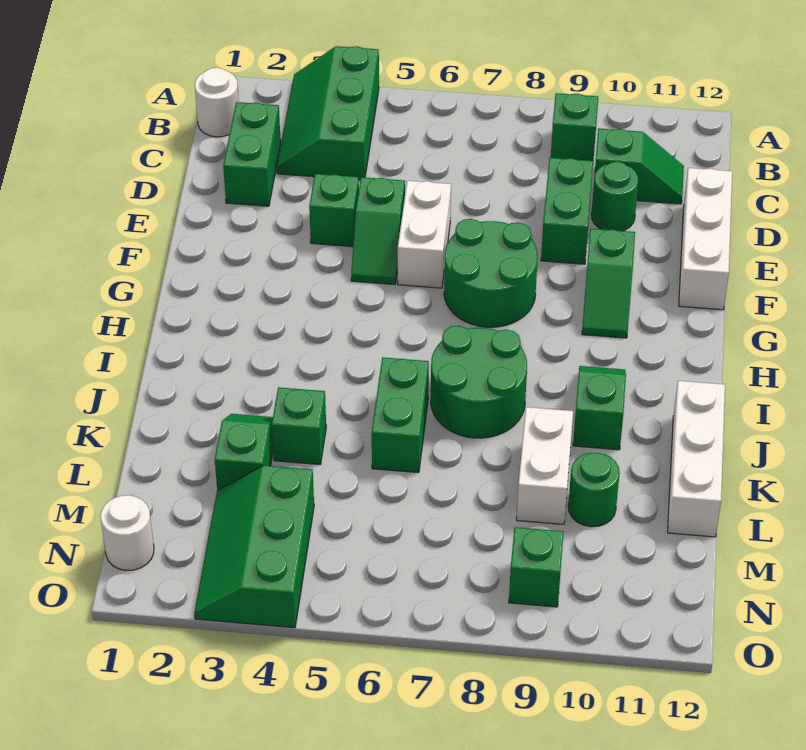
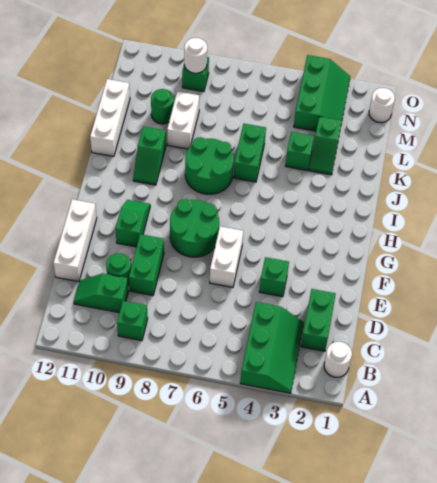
green 1x2 slope [351,177,405,285] -> none
none -> white 1x1 round brick [184,38,207,73]

